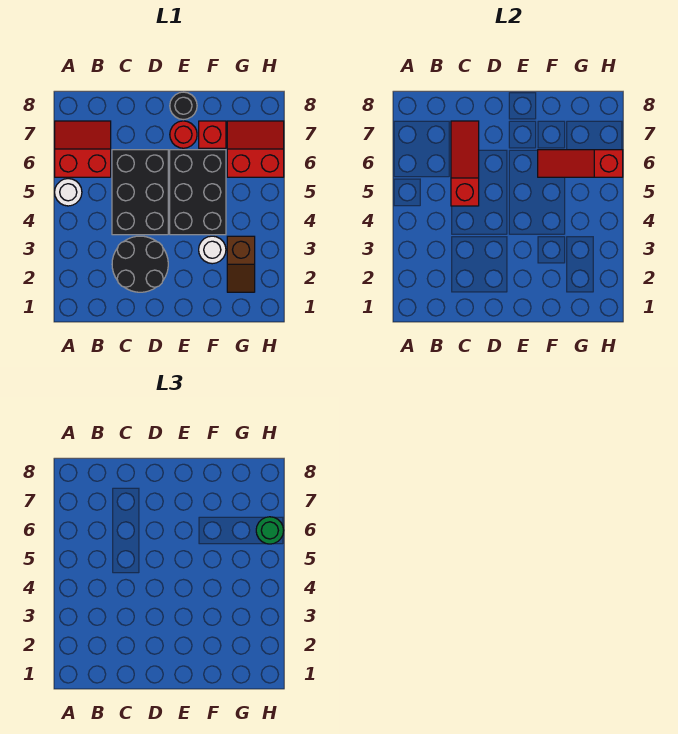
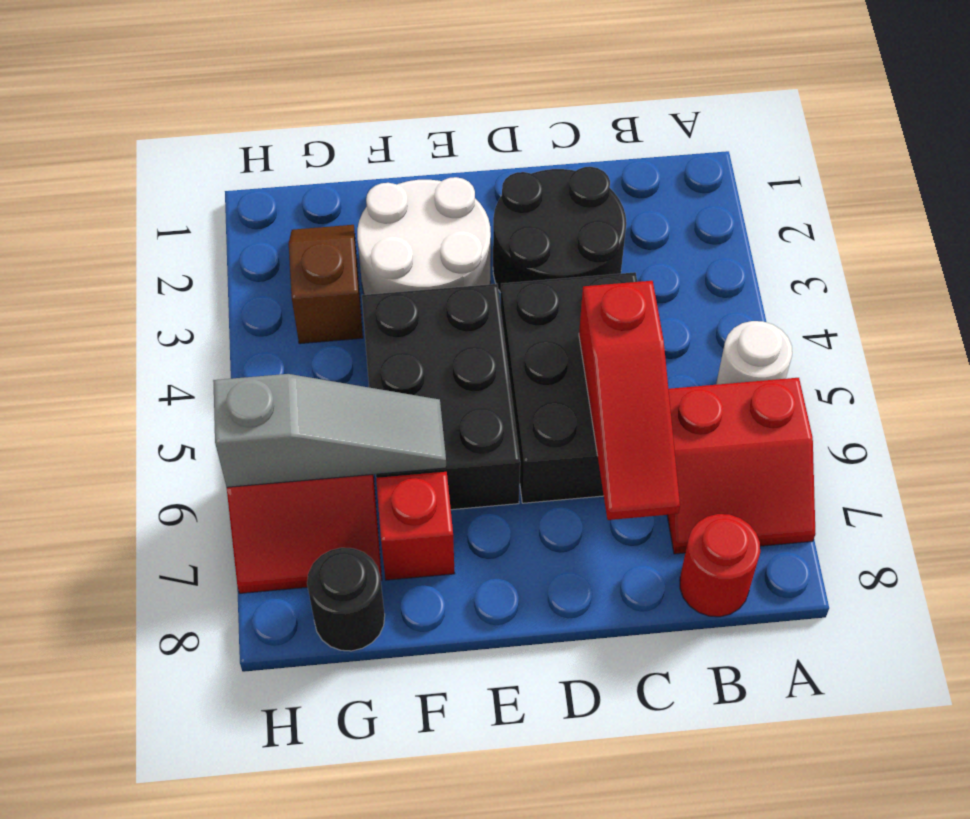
red 1x1 round brick [170,121,197,148] -> red 1x1 round brick moved to [680,514,760,617]
black 1x1 round brick [170,92,197,120] -> black 1x1 round brick moved to [307,548,385,651]
white 1x1 round brick [199,236,226,264] -> white 2x2 round brick [357,177,491,295]
red 1x3 slope [538,150,623,177] -> grey 1x3 slope [213,374,446,487]
green 1x1 round brick [256,517,284,544] -> none

